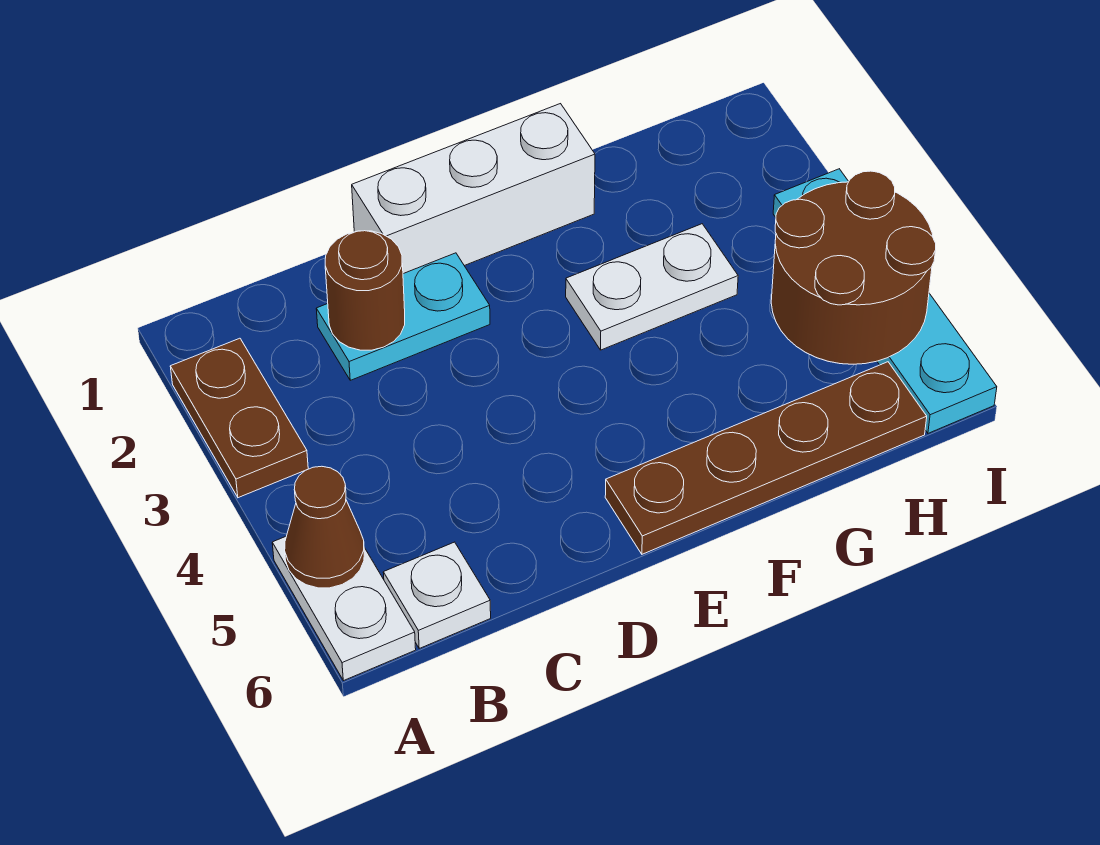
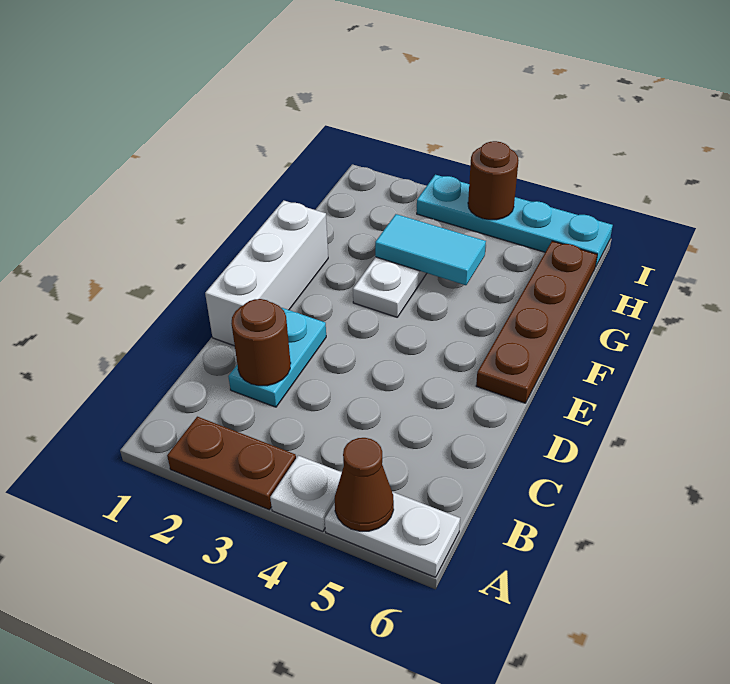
white 1x1 plate [383,542,491,648] -> white 1x1 plate moved to [270,456,342,532]
none -> cyan 1x2 tile [375,214,486,285]
brown 2x2 round brick [771,171,936,364] -> brown 1x1 round brick [468,141,519,220]

